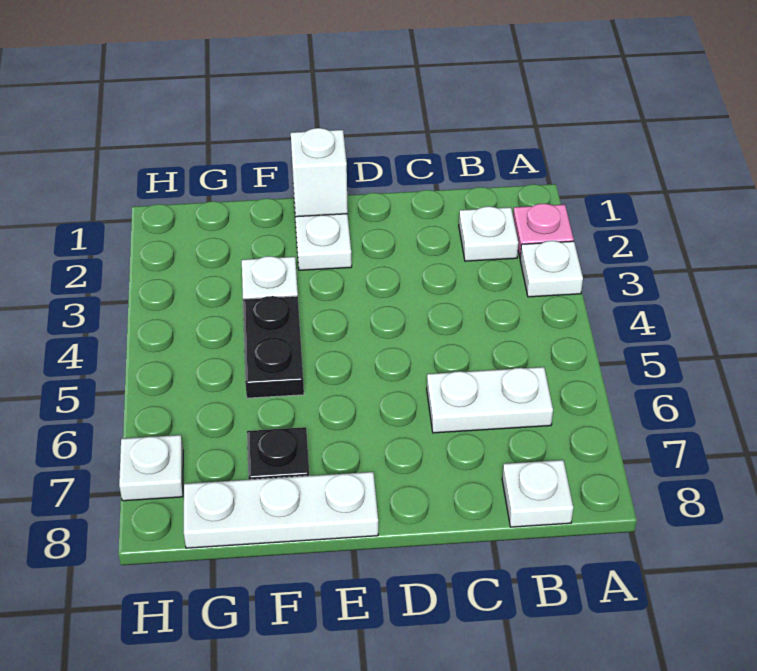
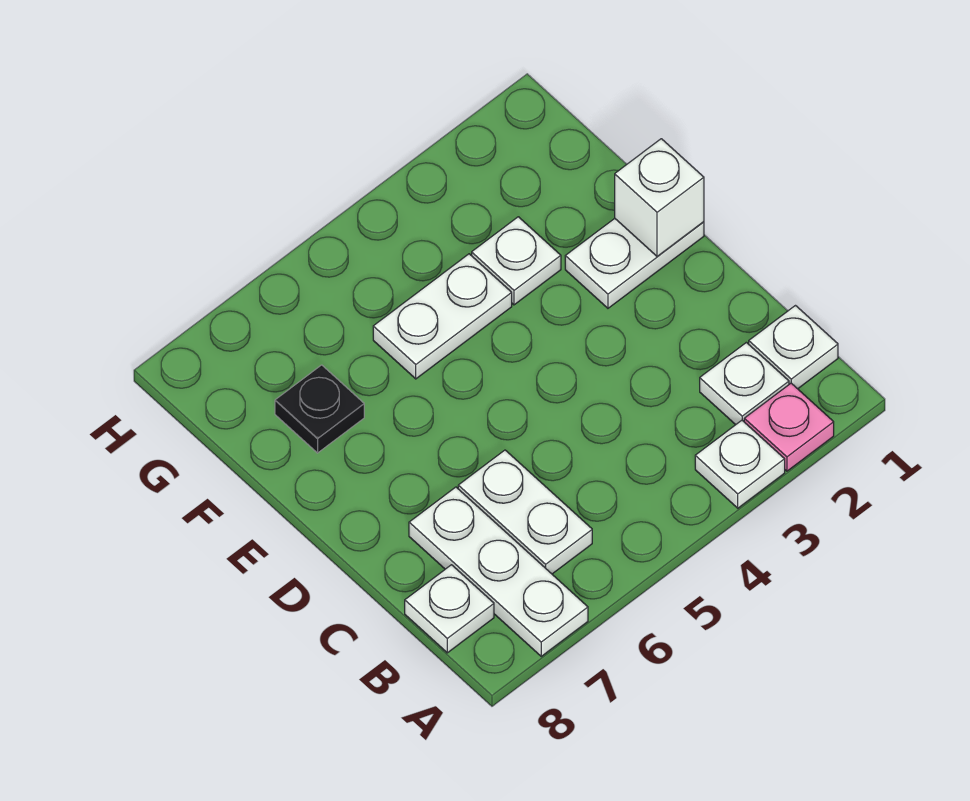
white 1x3 plate [184,472,378,548] -> white 1x3 plate moved to [409,487,588,656]
black 1x2 plate [243,296,304,398] -> white 1x2 plate [373,254,512,379]
white 1x1 plate [119,435,183,501] -> white 1x1 plate moved to [749,306,838,389]

